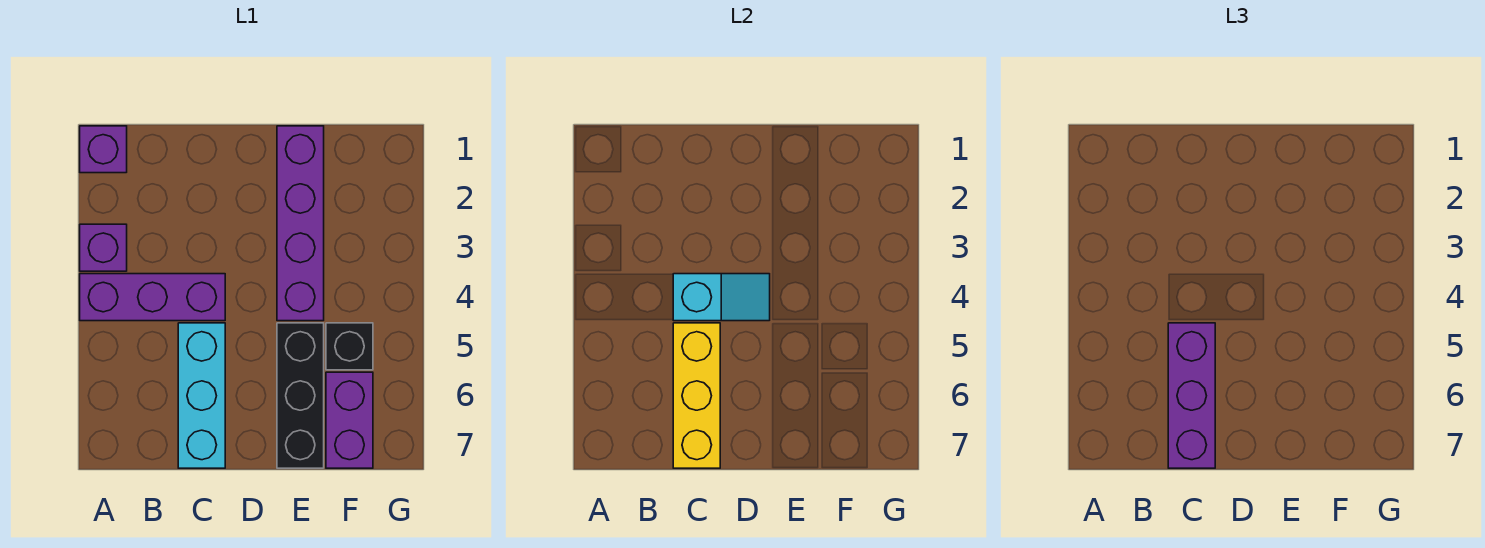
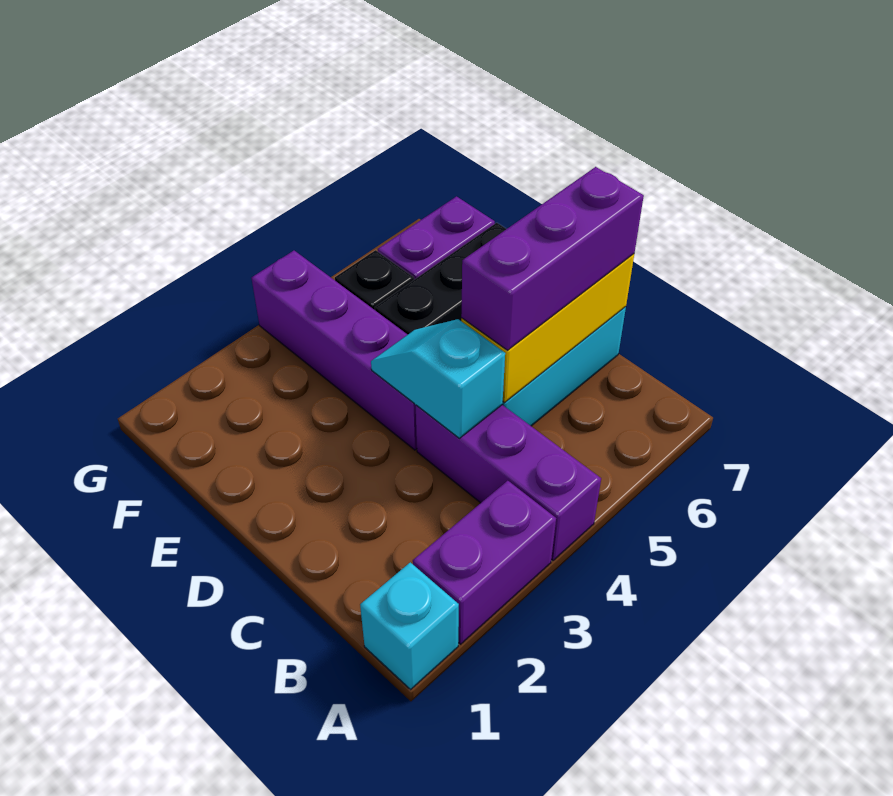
purple 1x1 brick [80,126,127,173] -> cyan 1x1 brick [360,562,459,689]
purple 1x1 brick [80,224,127,271] -> purple 1x2 brick [413,481,556,644]
purple 1x4 brick [277,126,324,321] -> purple 1x4 brick turned to [252,251,417,450]

